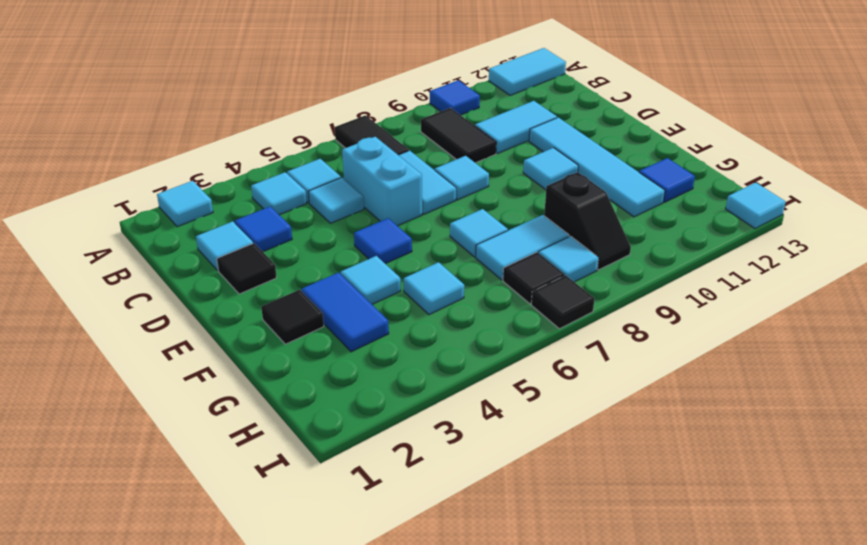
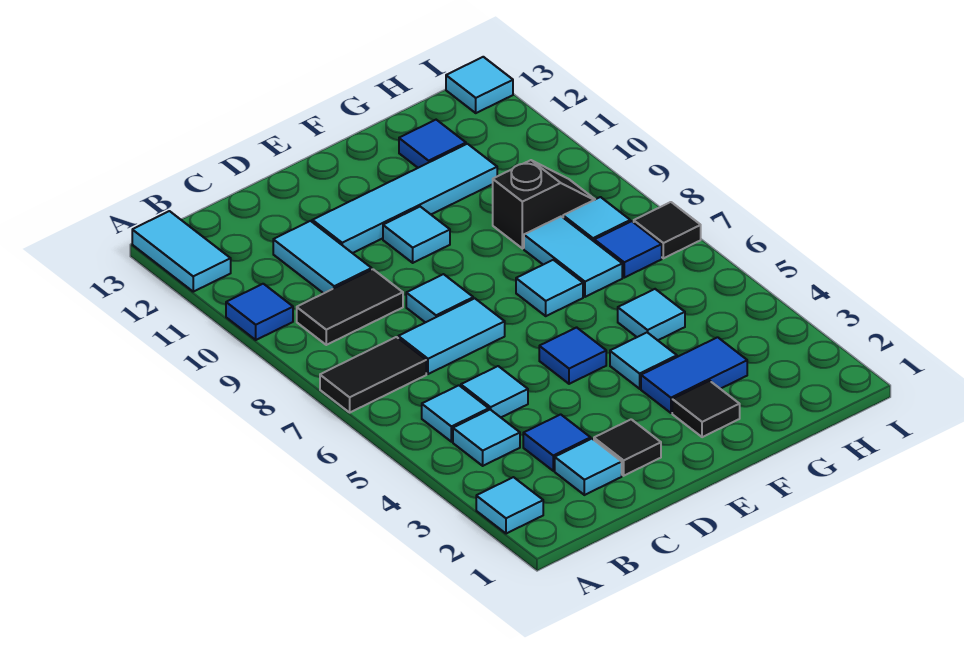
cyan 1x2 brick [342,137,422,226] -> none
black 1x1 tile [503,252,564,304] -> blue 1x1 tile [594,221,662,278]

